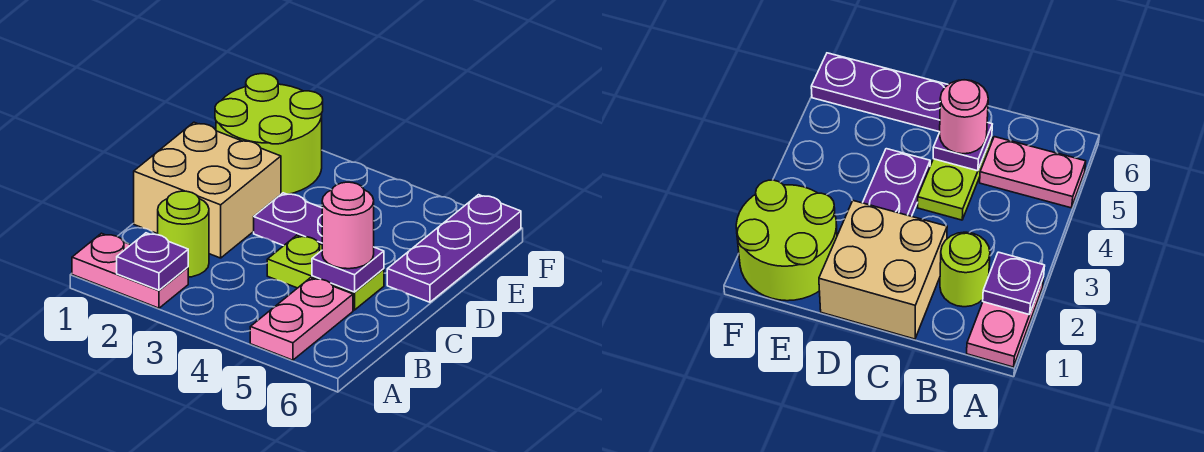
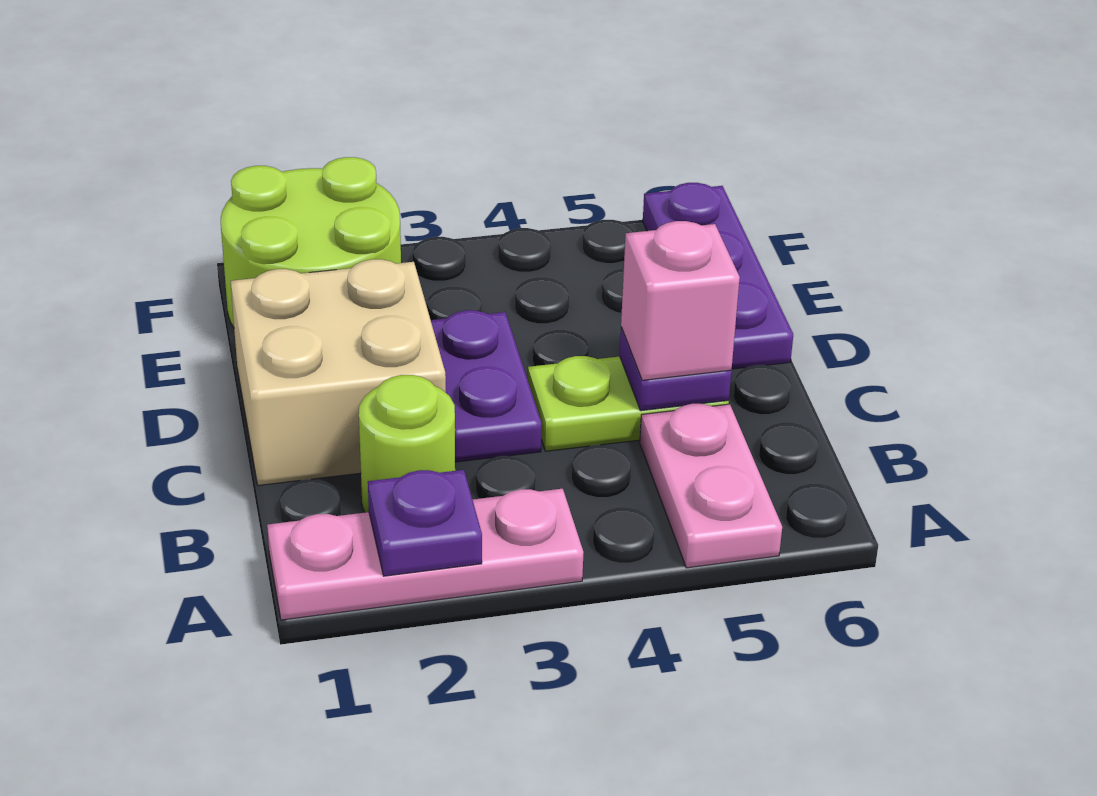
pink 1x2 plate [72,233,188,308] -> pink 1x3 plate [267,489,584,620]
pink 1x1 round brick [322,182,374,269] -> pink 1x1 brick [621,221,740,380]
purple 1x2 plate [254,193,322,246] -> purple 1x2 plate turned to [431,310,542,462]

